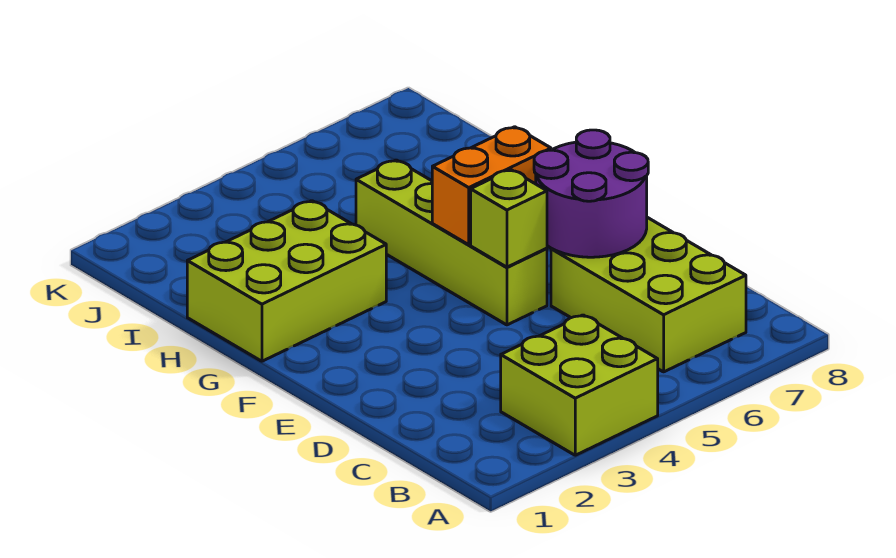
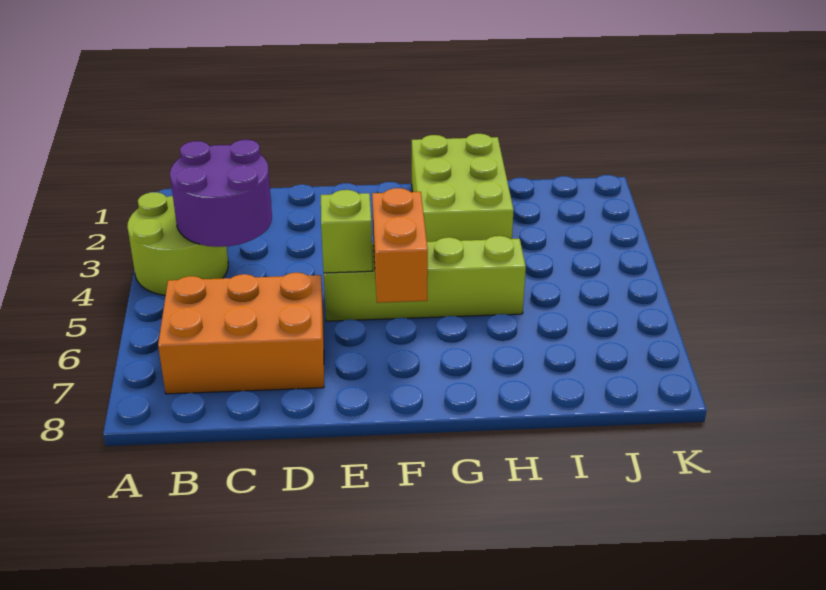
lime 2x2 brick [501,315,658,455] -> lime 2x2 round brick [127,192,228,296]
lime 2x3 brick [551,217,746,372] -> orange 2x3 brick [158,273,324,394]
purple 2x2 round brick [534,130,648,257] -> purple 2x2 round brick moved to [170,140,272,247]

